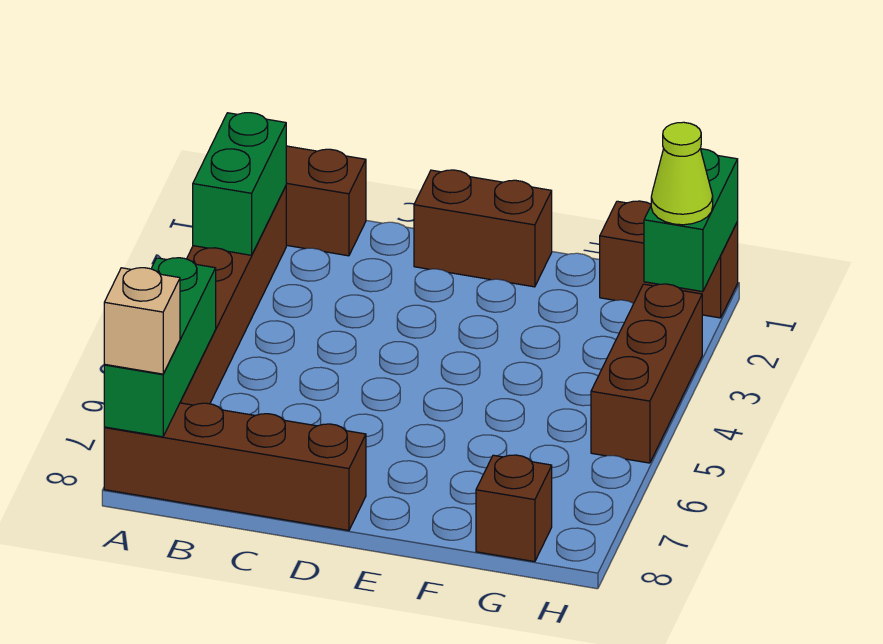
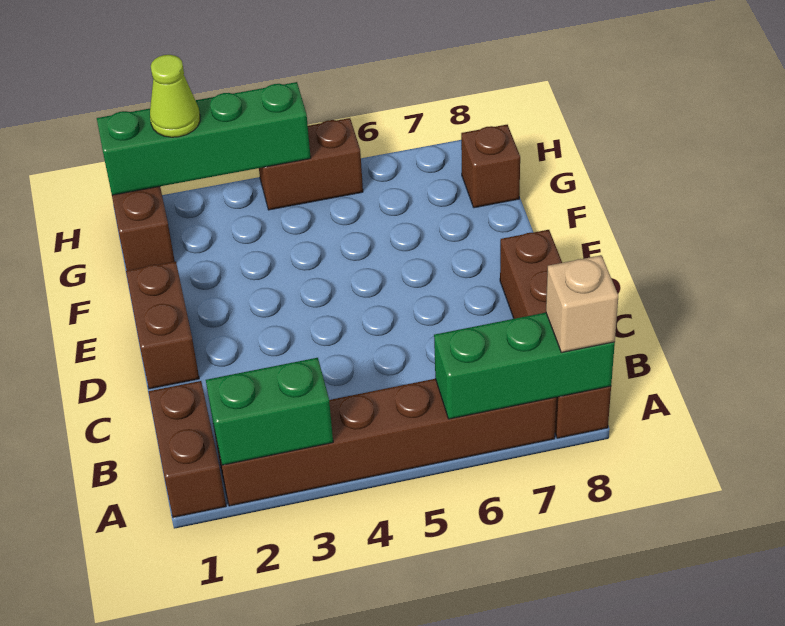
green 1x2 brick [644,149,738,292] -> green 1x4 brick [97,82,311,195]
brown 1x3 brick [591,284,702,463] -> brown 1x2 brick [259,118,363,210]

